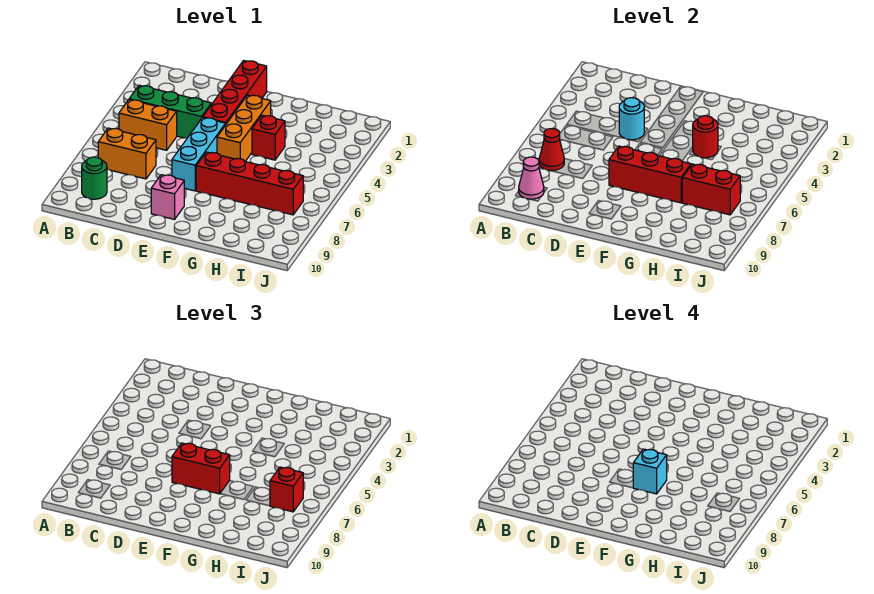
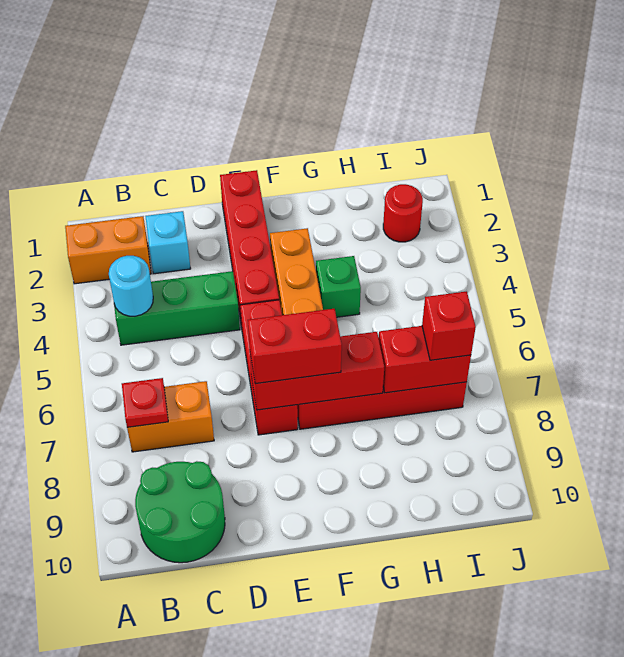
orange 1x2 brick [119,100,177,150] -> orange 1x2 brick moved to [65,216,151,284]
red 1x1 cone [539,129,564,171] -> red 1x1 plate [122,378,168,427]
green 1x1 round brick [82,157,107,199] -> green 2x2 round brick [135,461,225,563]
pink 1x1 cone [519,157,544,199] -> none
cyan 1x1 round brick [619,98,644,140] -> cyan 1x1 round brick moved to [109,256,153,316]
cyan 1x3 brick [172,118,226,191] -> red 1x3 brick [240,300,298,435]
pink 1x1 brick [151,175,184,219] -> none
cyan 1x1 brick [633,449,667,494] -> cyan 1x1 brick moved to [145,211,191,274]
red 1x1 brick [252,115,285,160] -> green 1x1 brick [316,256,361,317]
red 1x1 round brick [693,116,718,158] -> red 1x1 round brick moved to [383,184,423,242]

